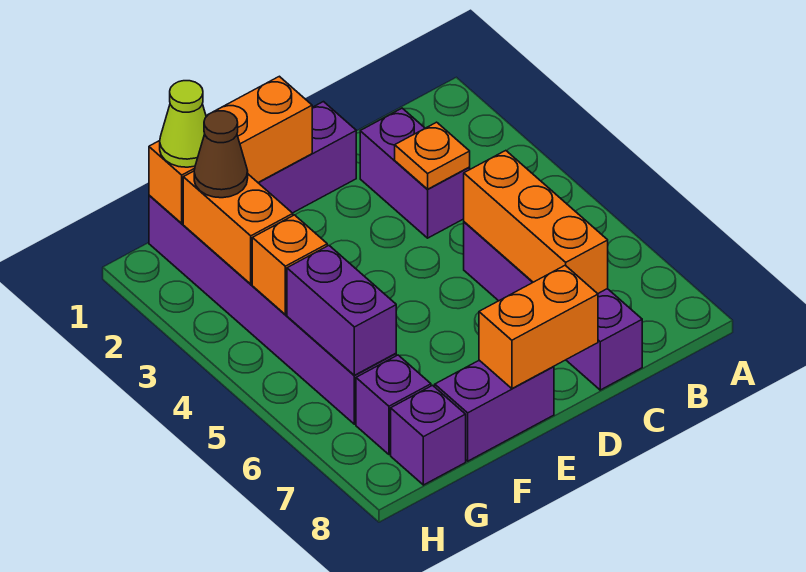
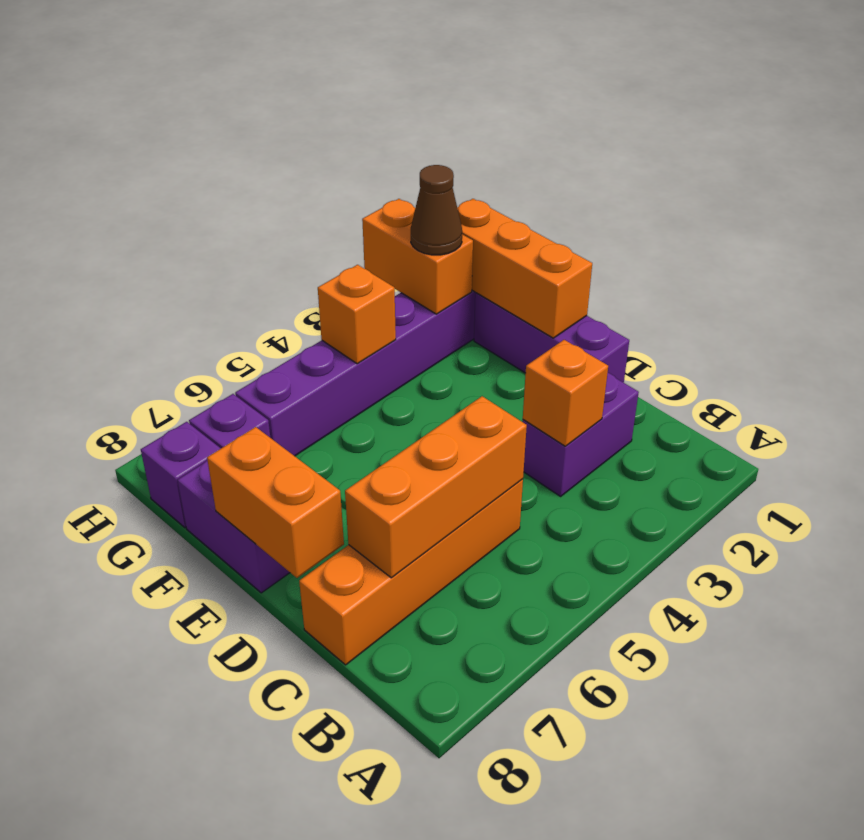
orange 1x1 plate [395,122,470,189] -> orange 1x1 brick [523,340,608,446]
purple 1x4 brick [464,222,642,390] -> orange 1x4 brick [299,479,523,665]
lime 1x1 cone [160,81,206,167] -> none
orange 1x2 brick [183,171,293,284] -> orange 1x2 brick turned to [362,199,473,314]
purple 1x2 brick [287,246,396,375] -> none

